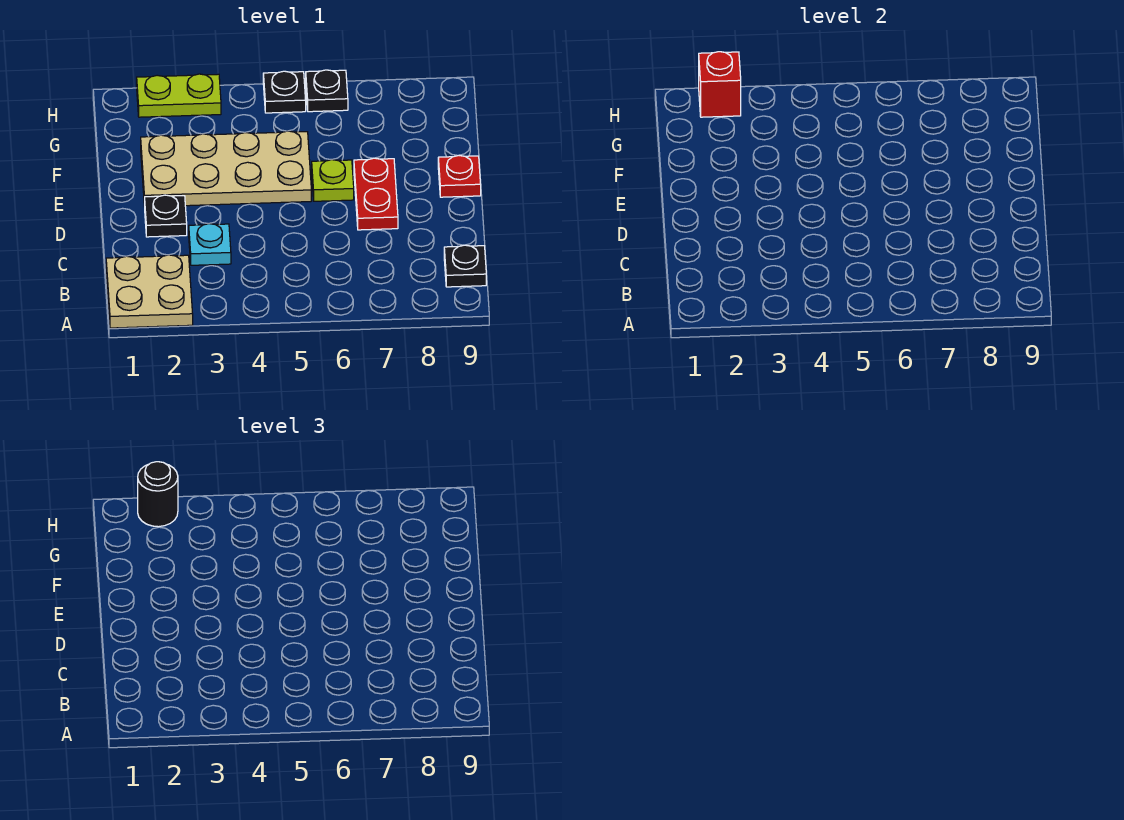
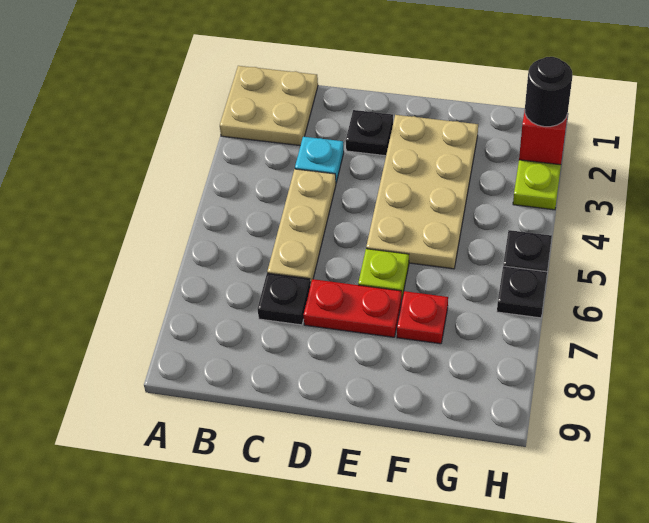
black 1x1 plate [444,245,486,287] -> black 1x1 plate moved to [258,273,310,325]
none -> tan 1x3 plate [267,169,336,286]
red 1x1 plate [438,155,481,197] -> red 1x1 plate moved to [397,291,448,344]

